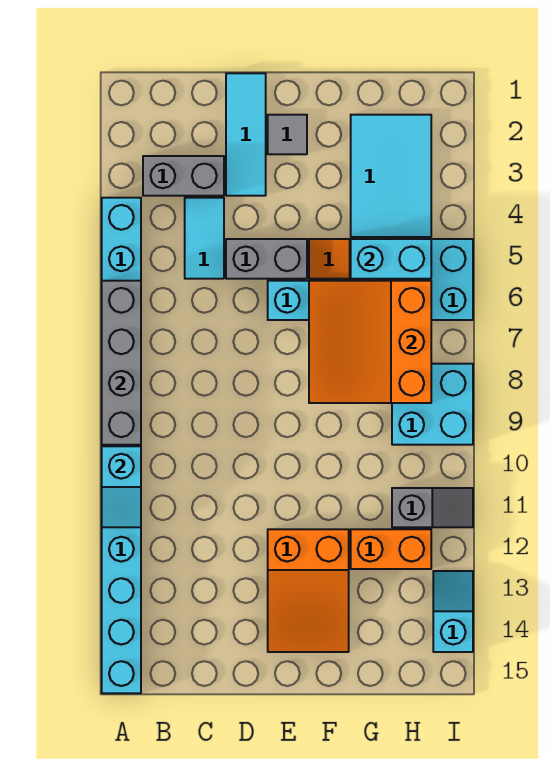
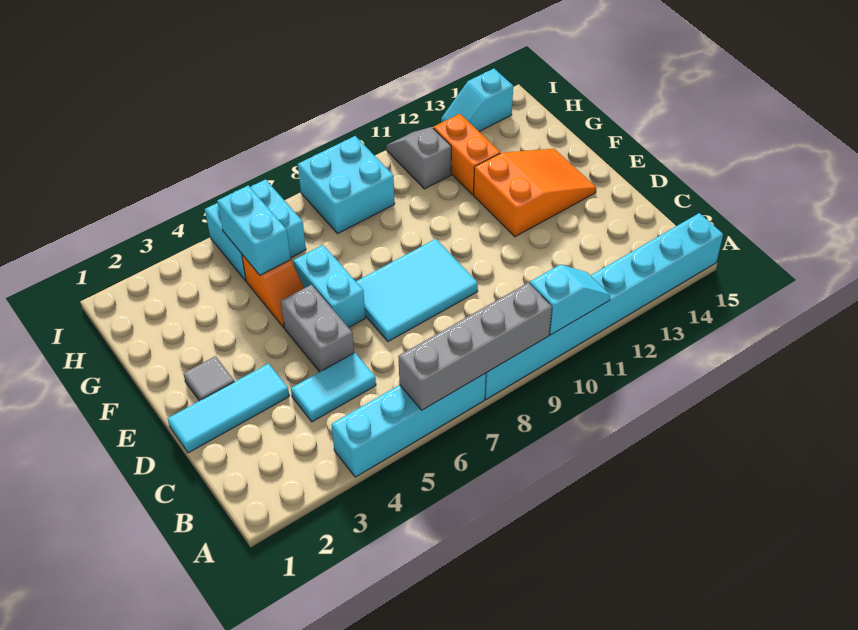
grey 1x2 brick [143,156,224,196] -> none
orange 3x3 slope [309,281,431,403] -> none
cyan 2x3 tile [351,115,431,237] -> cyan 2x3 tile moved to [356,239,478,341]

